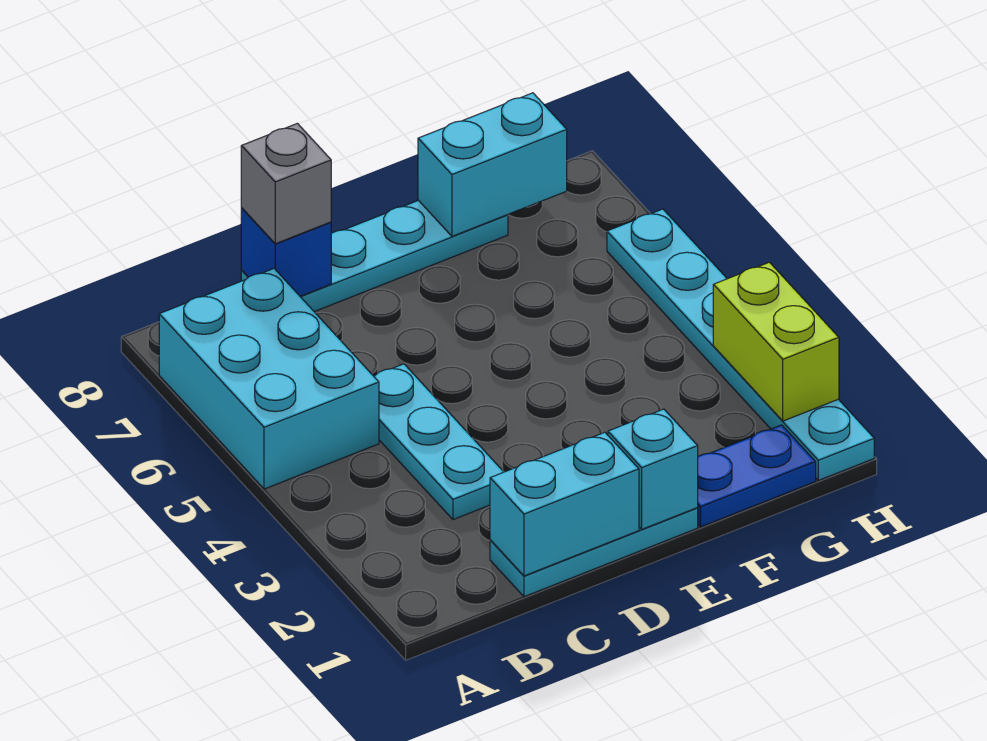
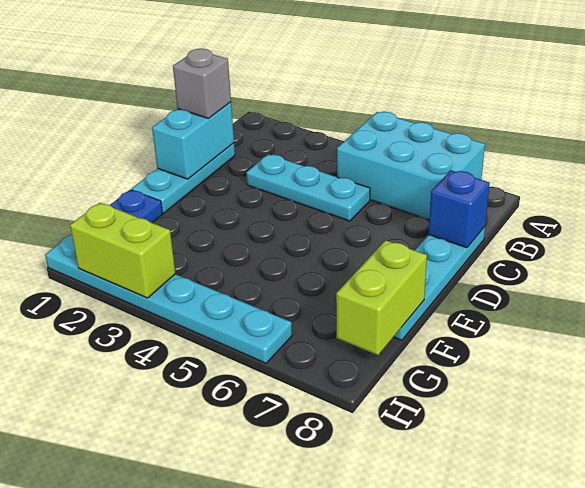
grey 1x1 brick [241,123,331,244] -> grey 1x1 brick moved to [173,49,231,119]
cyan 1x1 brick [608,409,698,529] -> none
cyan 1x2 brick [418,93,567,236] -> lime 1x2 brick [336,240,427,355]

